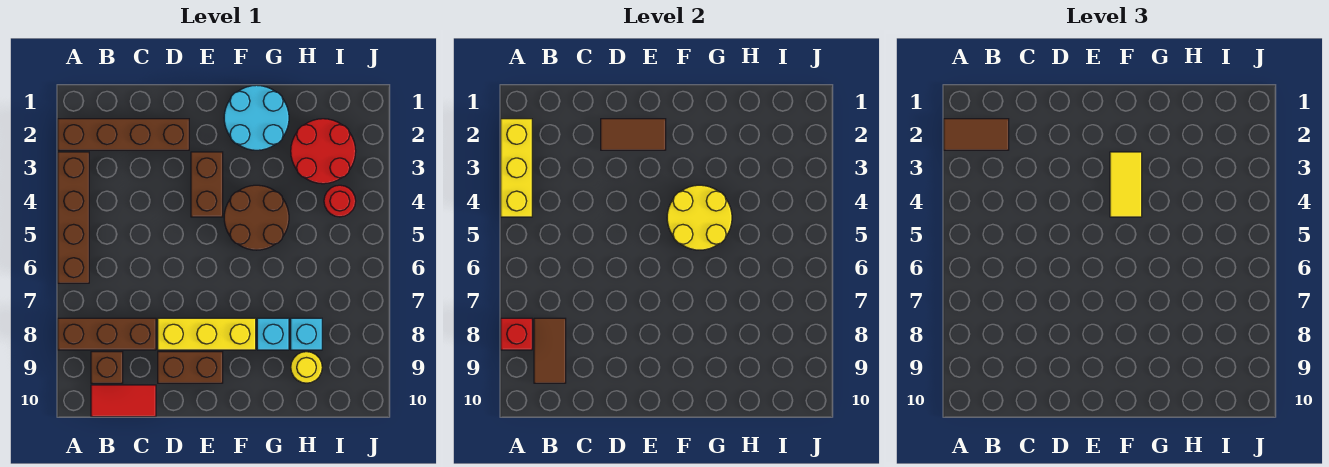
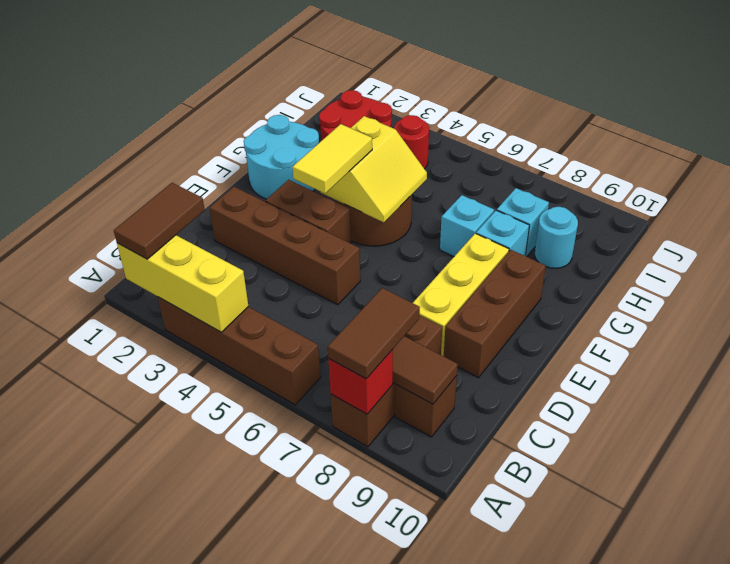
brown 1x4 brick [58,119,189,150] -> brown 1x4 brick turned to [210,187,360,305]
red 1x2 tile [91,385,156,417] -> none
brown 1x2 tile [601,119,666,150] -> brown 1x2 tile moved to [328,288,420,379]
brown 1x2 brick [158,352,223,383] -> brown 1x3 brick [444,250,546,378]
yellow 1x2 tile [1110,152,1142,217] -> yellow 1x2 tile turned to [293,124,372,193]
yellow 2x2 round brick [667,185,732,250] -> yellow 2x2 slope [321,116,427,222]
none -> cyan 1x1 brick [440,195,494,257]
yellow 1x1 round brick [291,352,322,383] -> cyan 1x1 round brick [535,207,578,268]

